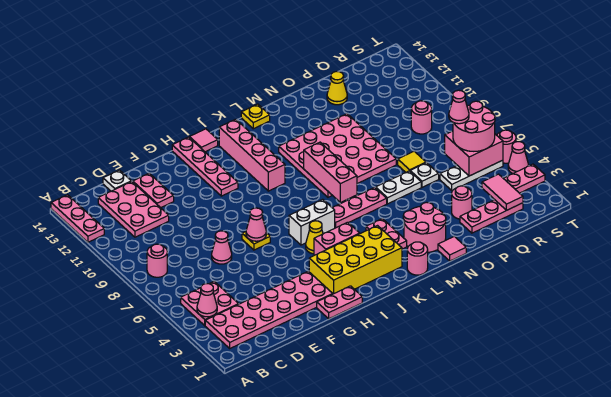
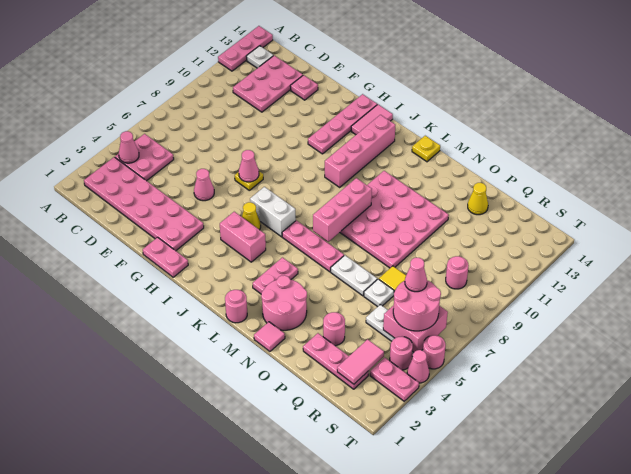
pink 1x1 round brick [147,244,167,277] -> pink 1x1 round brick moved to [390,336,413,370]
white 1x1 plate [103,170,131,191] -> white 1x1 plate moved to [246,46,273,68]
pink 1x1 cone [212,231,232,264] -> pink 1x1 cone moved to [194,169,214,201]
pink 1x2 plate [133,173,174,208] -> pink 1x1 plate [290,75,318,100]
yellow 2x4 brick [309,226,402,294] -> none
pink 1x1 tile [189,129,218,152] -> pink 1x2 tile [351,105,393,135]

